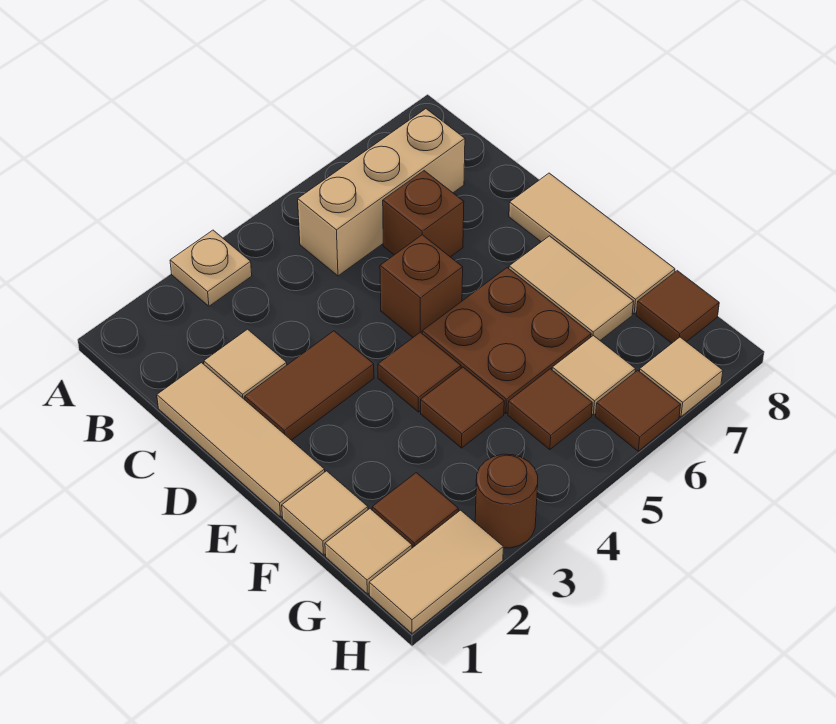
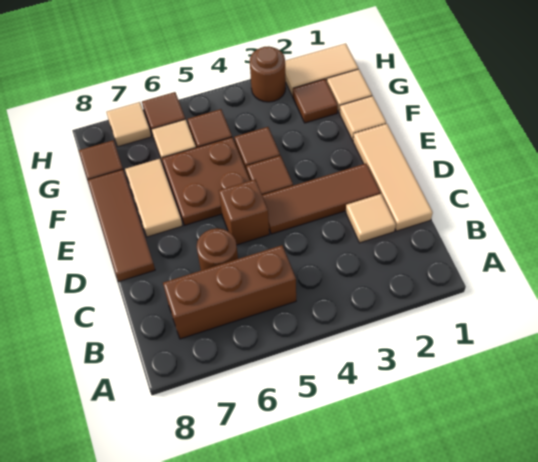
tan 1x1 plate [170,230,252,306] -> none
tan 1x3 brick [298,109,465,276] -> brown 1x3 brick [163,245,296,339]
brown 1x1 brick [383,171,464,257] -> brown 1x1 round brick [197,228,238,270]
brown 1x2 tile [245,331,374,440] -> brown 1x3 tile [262,164,380,234]
tan 1x3 tile [509,173,675,314] -> brown 1x3 tile [88,170,155,282]

